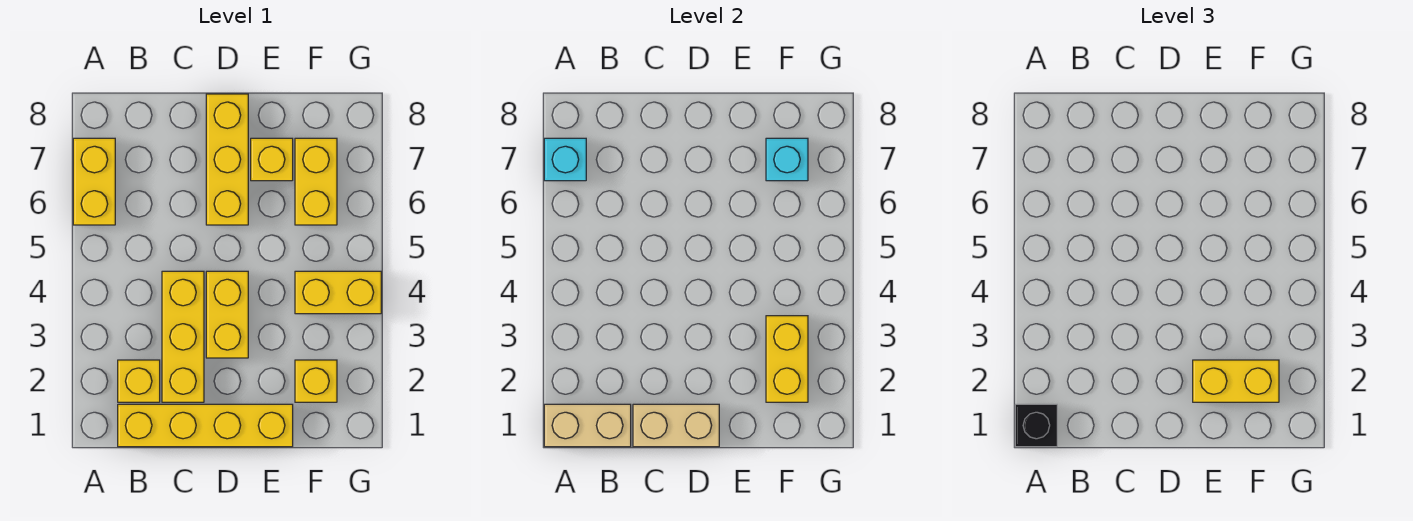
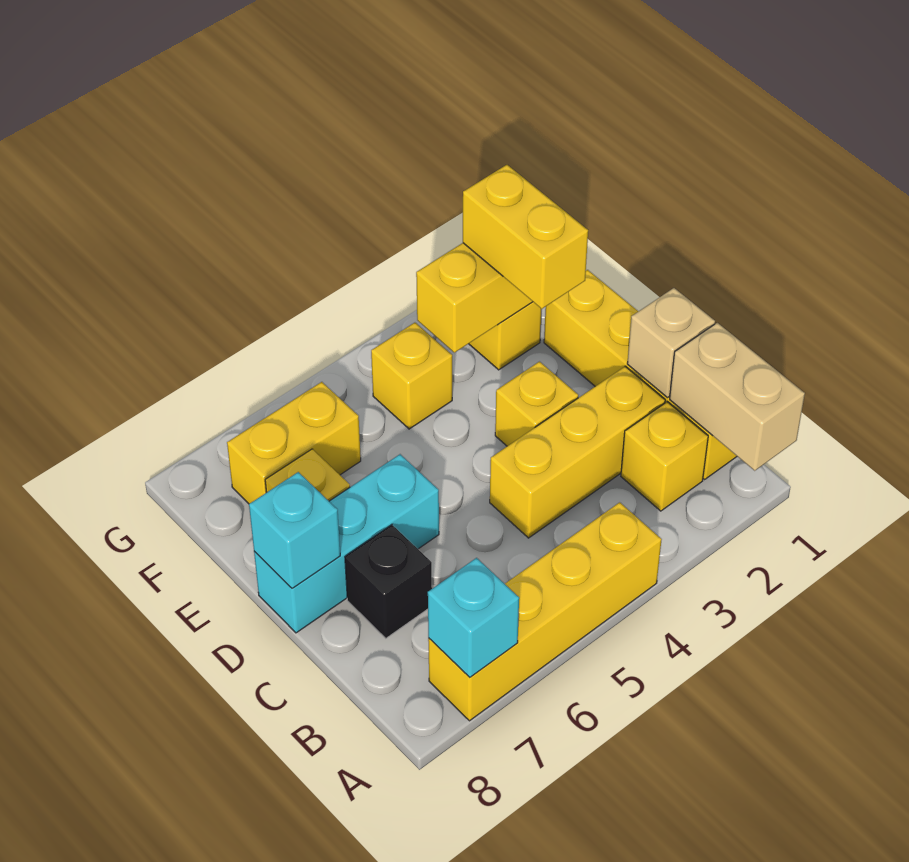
black 1x1 brick [1015,404,1057,447] -> black 1x1 brick moved to [345,525,432,638]
yellow 1x2 brick [73,138,115,225] -> yellow 1x4 brick [428,502,662,721]
tan 1x2 brick [633,404,719,447] -> tan 1x1 brick [627,288,715,398]
yellow 1x2 brick [206,271,248,358] -> yellow 1x1 brick [495,362,578,446]
yellow 1x3 brick [206,94,248,225] -> cyan 1x3 brick [254,454,439,633]
yellow 1x2 brick [295,271,381,314] -> yellow 1x1 brick [371,323,452,429]
cyan 1x1 brick [766,138,808,181] -> cyan 1x1 brick moved to [249,472,340,588]

